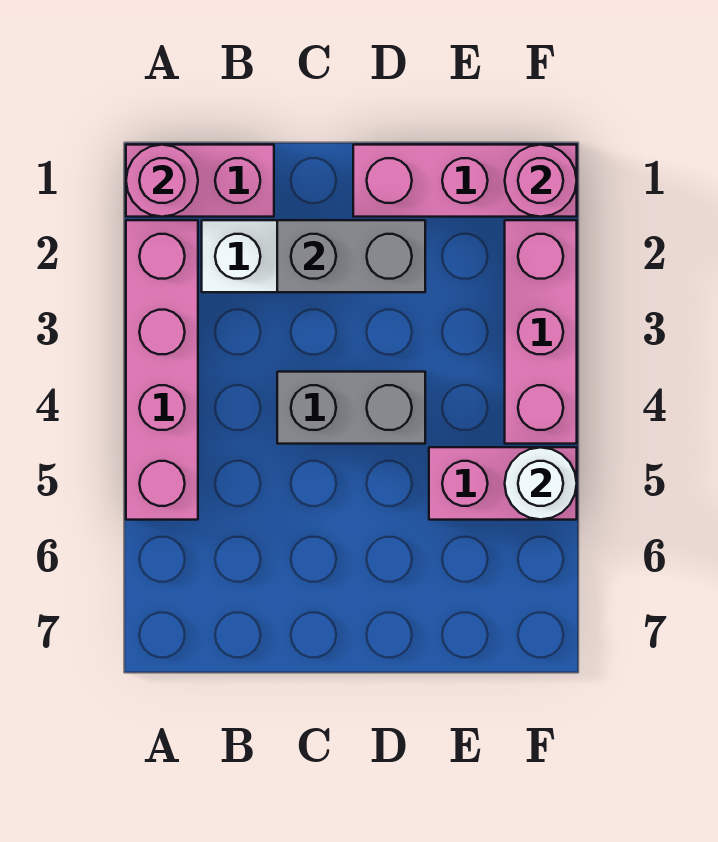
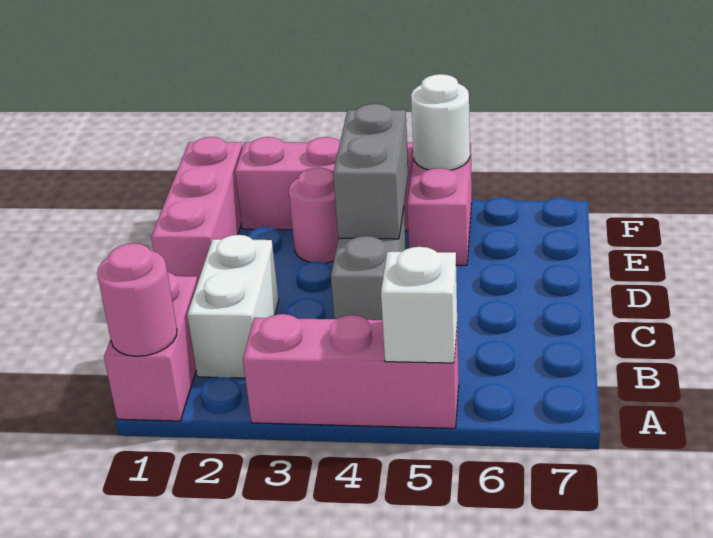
pink 1x4 brick [126,220,198,520] -> pink 1x3 brick [243,314,459,428]
none -> white 1x1 brick [381,247,457,363]
grey 1x2 brick [277,220,425,292] -> grey 1x2 brick moved to [333,104,408,239]
pink 1x1 round brick [505,145,577,217] -> pink 1x1 round brick moved to [289,168,338,263]

